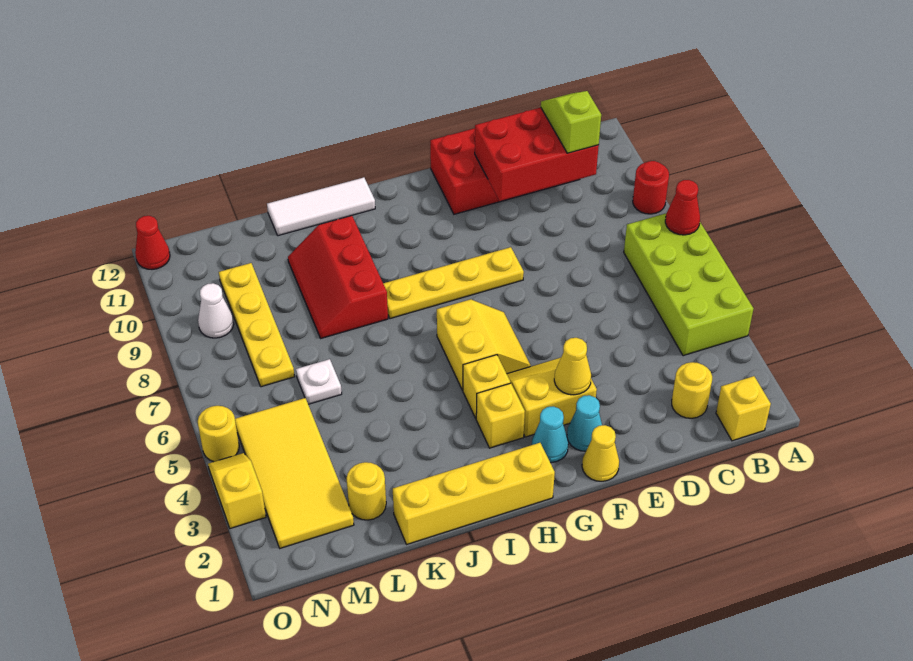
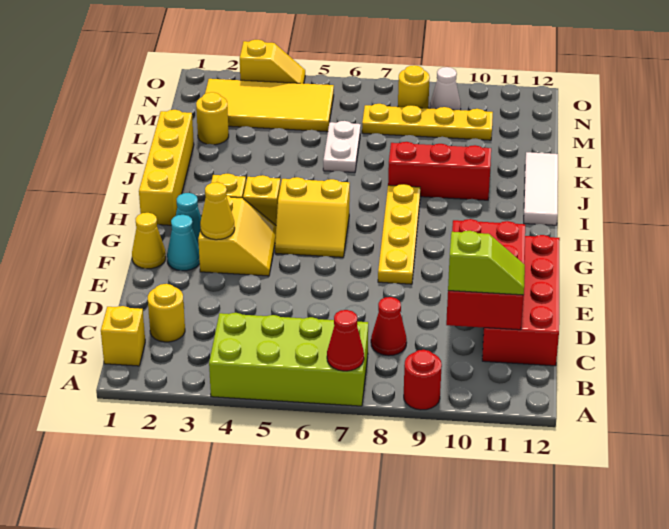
white 1x1 plate [296,359,342,404] -> white 1x2 plate [323,121,361,172]
yellow 1x1 round brick [198,406,239,462] -> yellow 1x1 round brick moved to [398,65,430,108]
red 1x1 cone [135,216,170,269] -> red 1x1 cone moved to [371,297,407,356]

